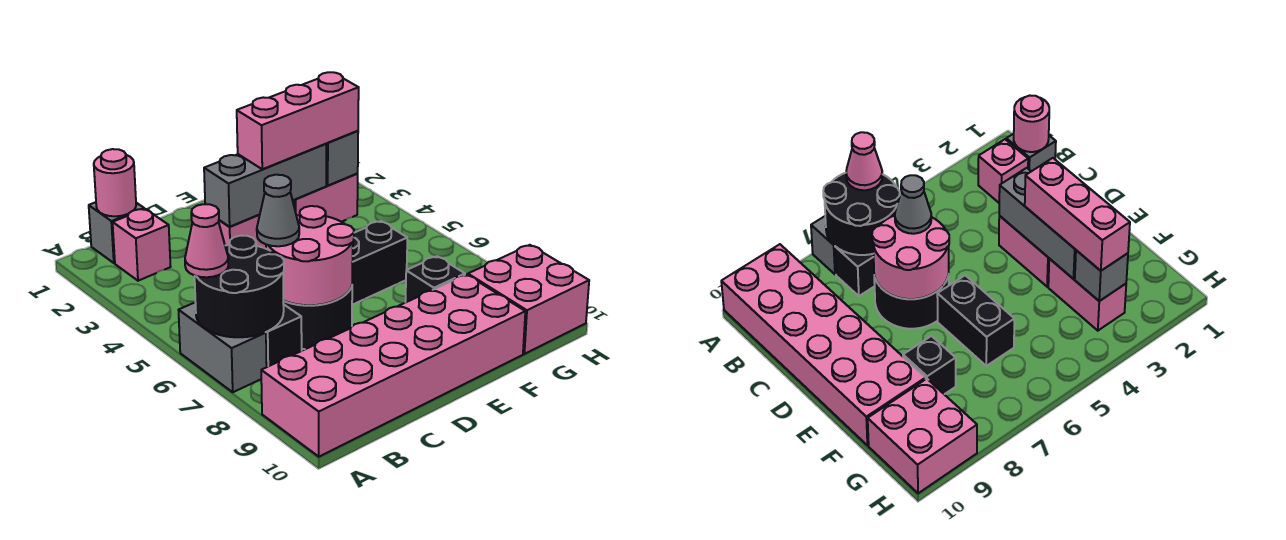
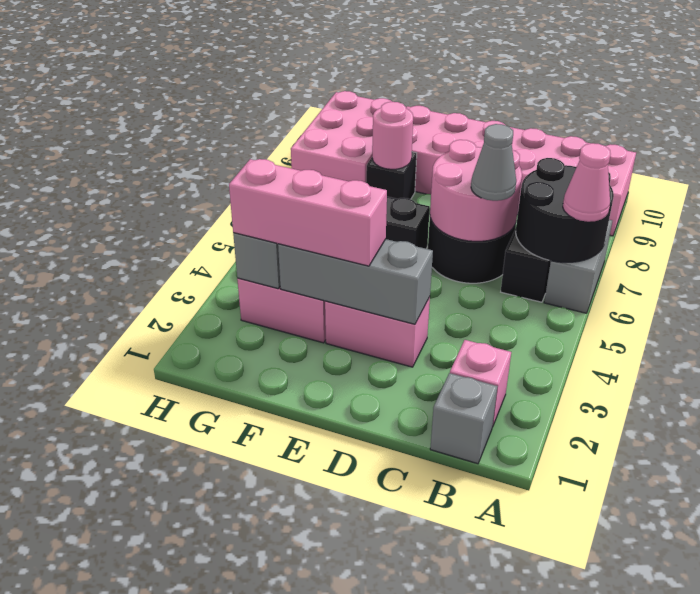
pink 1x1 round brick [94,149,136,216] -> pink 1x1 round brick moved to [372,102,413,169]
pink 2x2 brick [468,245,589,354] -> pink 2x3 brick [291,91,392,183]

